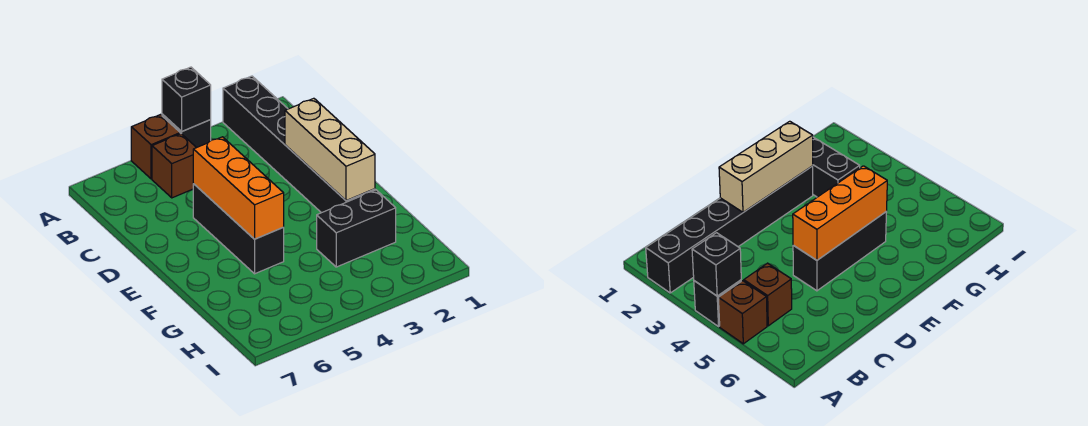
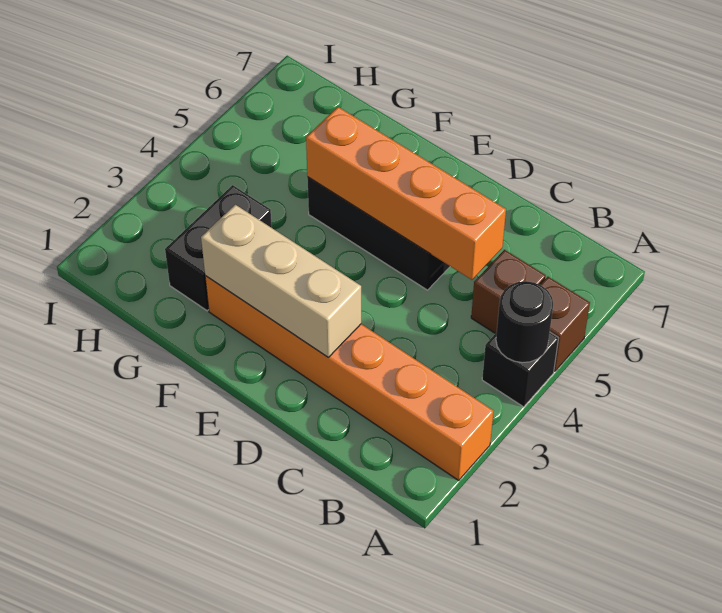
black 1x6 brick [223,76,375,213] -> orange 1x6 brick [205,276,493,480]
black 1x1 brick [162,67,211,131] -> black 1x1 round brick [496,281,553,363]
orange 1x3 brick [193,137,284,239] -> orange 1x4 brick [306,107,506,280]

